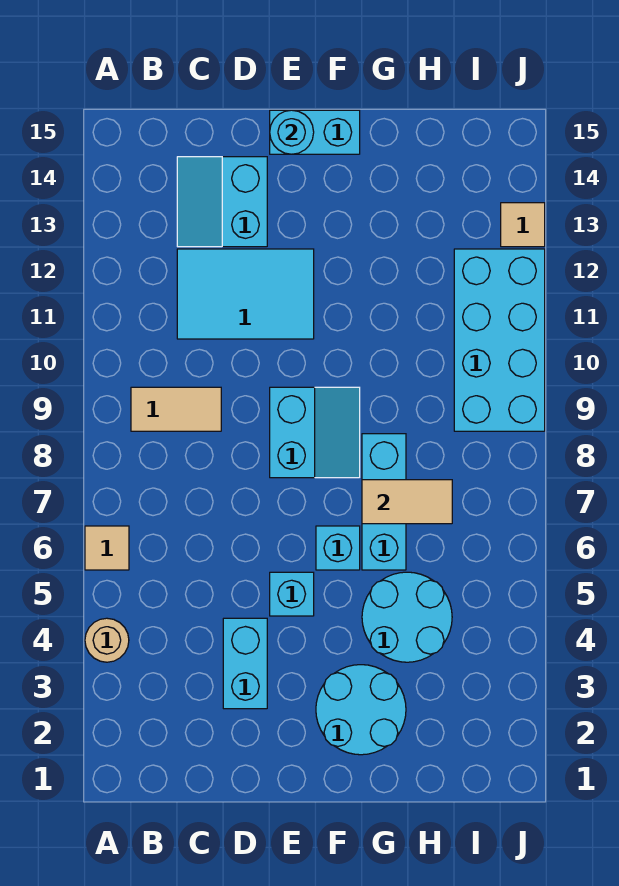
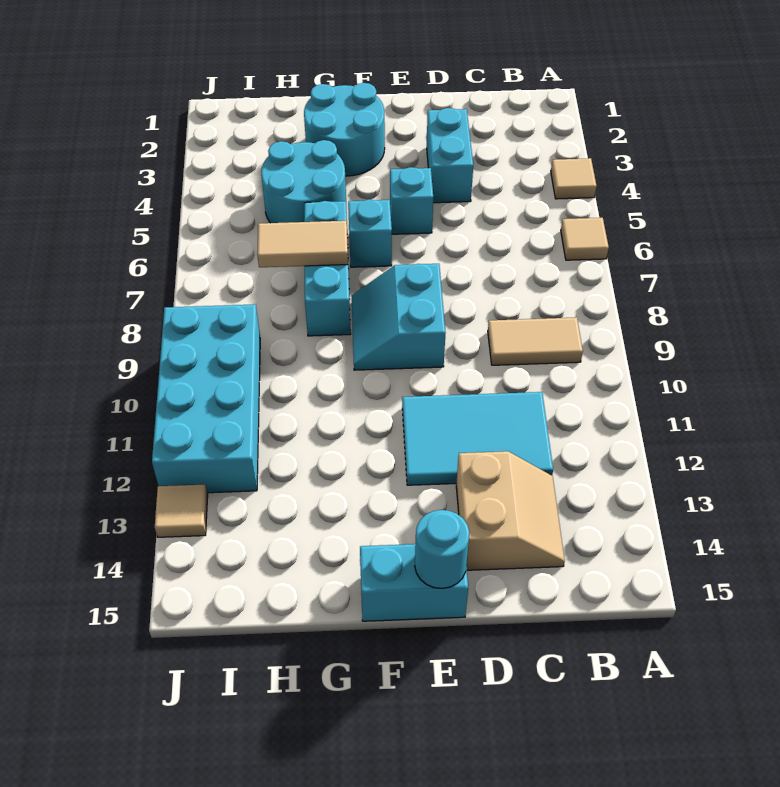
tan 1x1 round brick [85,618,129,662] -> tan 1x1 tile [551,158,597,199]
cyan 2x2 slope [177,157,267,247] -> tan 2x2 slope [456,451,565,570]

